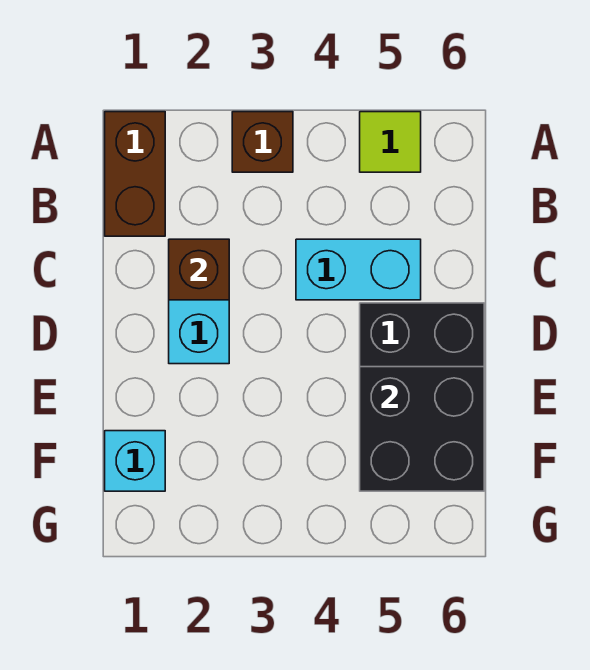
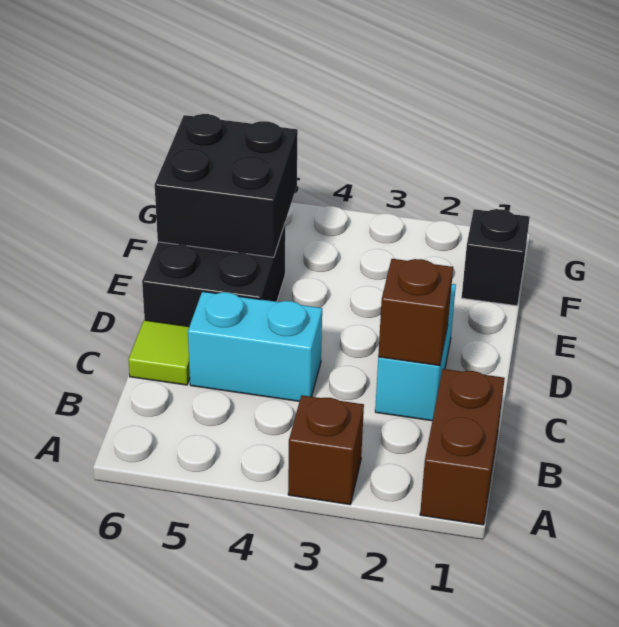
lime 1x1 tile [360,112,421,172] -> lime 1x1 tile moved to [128,320,190,385]
cyan 1x1 brick [105,431,165,491] -> black 1x1 brick [462,209,530,306]

